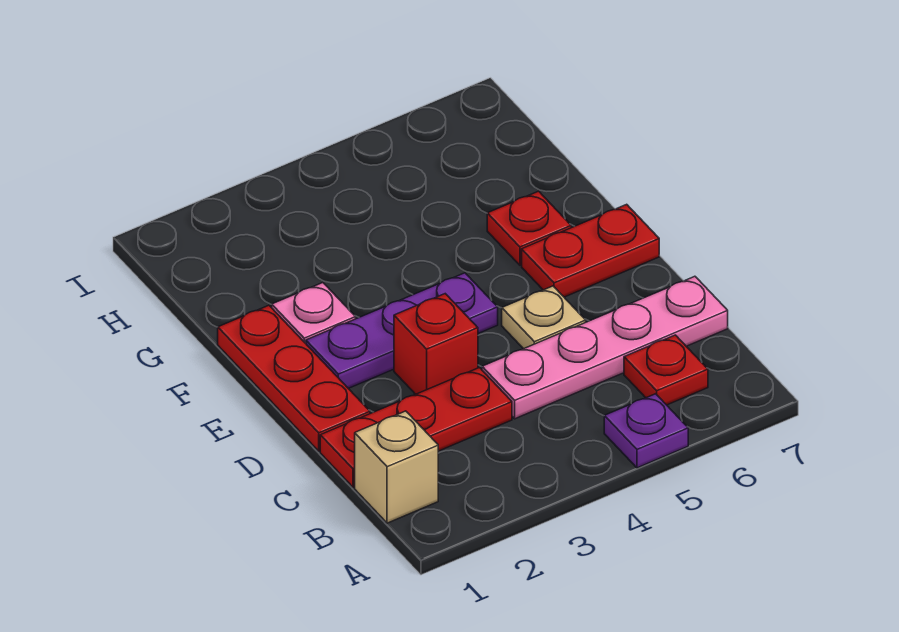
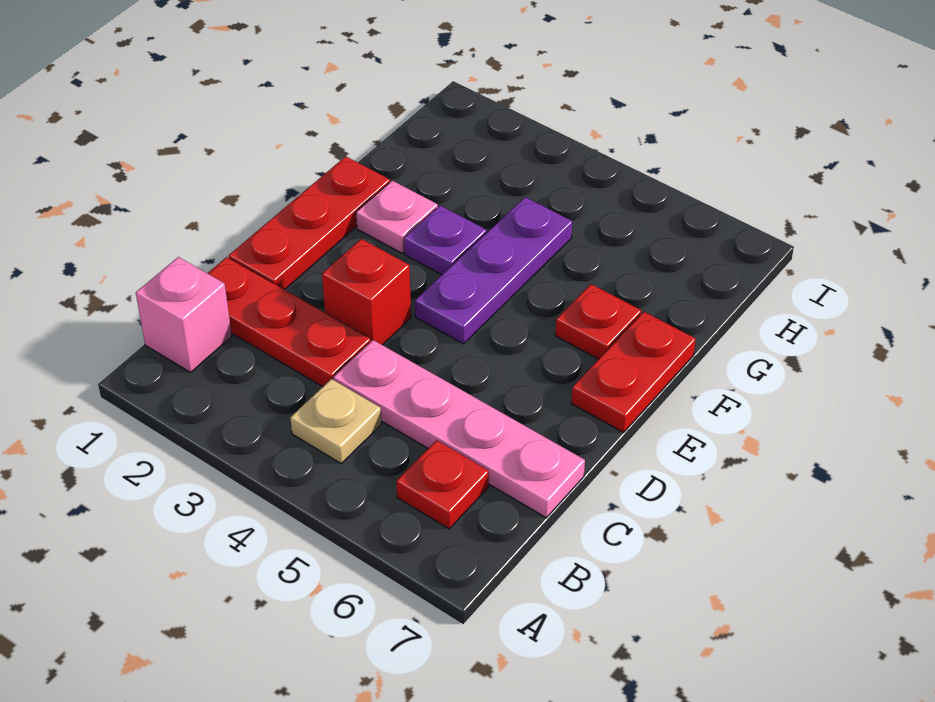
purple 1x1 plate [604,394,688,468] -> purple 1x1 plate moved to [404,206,487,275]
tan 1x1 brick [355,411,438,523] -> pink 1x1 brick [136,257,232,373]
tan 1x1 plate [502,286,586,349] -> tan 1x1 plate moved to [290,379,382,463]
purple 1x3 plate [306,273,498,388] -> purple 1x3 plate turned to [415,197,572,344]
red 1x2 plate [522,204,659,297] -> red 1x2 plate turned to [571,312,696,432]

